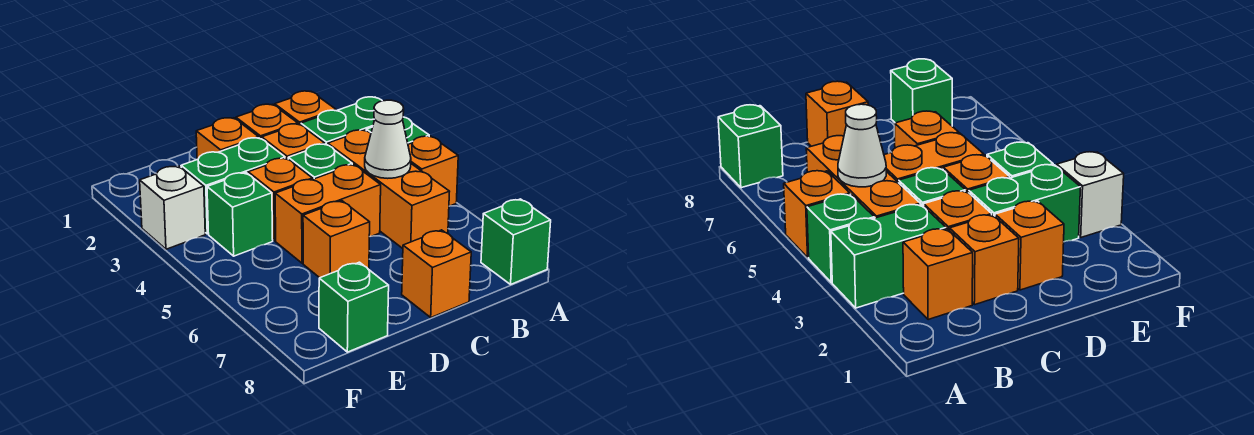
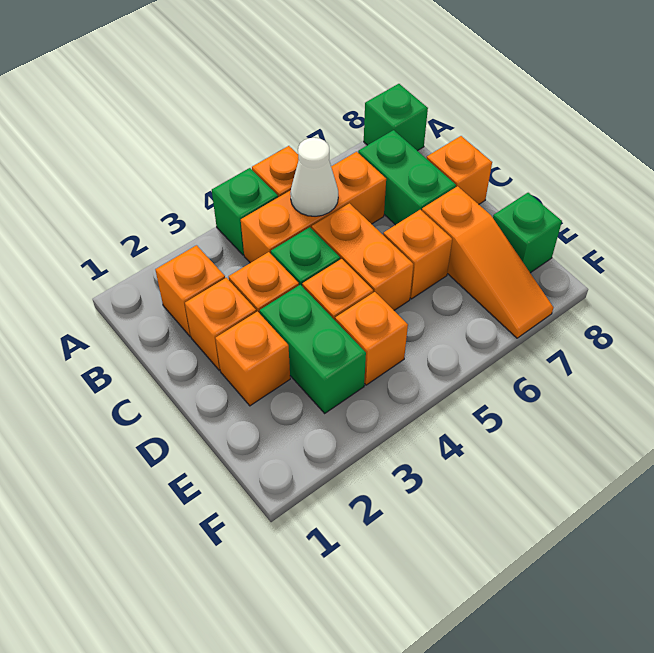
green 1x2 brick [301,97,382,145] -> green 1x2 brick moved to [358,130,456,225]
none -> orange 1x3 slope [422,186,553,338]
green 1x1 brick [207,173,273,256] -> orange 1x1 brick [335,292,408,385]
white 1x1 brick [140,166,205,249] -> none

